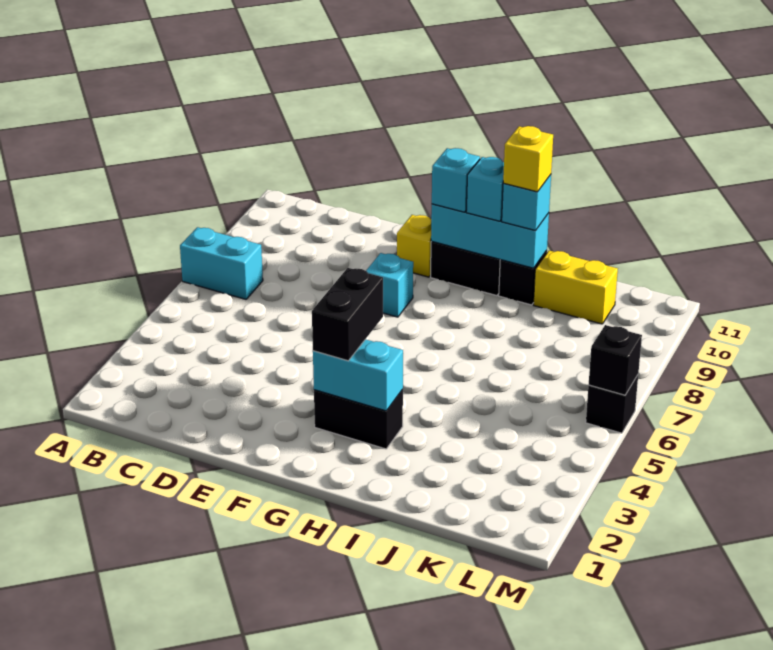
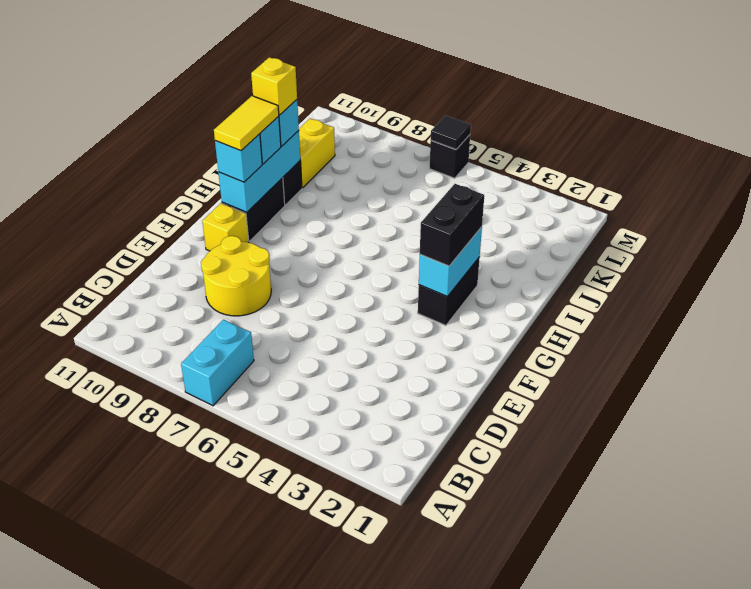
none -> yellow 2x2 round brick [201,236,271,316]
cyan 1x1 brick [366,253,413,317] -> none
black 1x2 brick [312,268,383,361] -> black 1x2 brick turned to [420,184,484,266]
none -> yellow 1x2 tile [214,96,279,151]
black 1x1 brick [589,325,642,395] -> black 1x1 tile [431,115,471,150]

